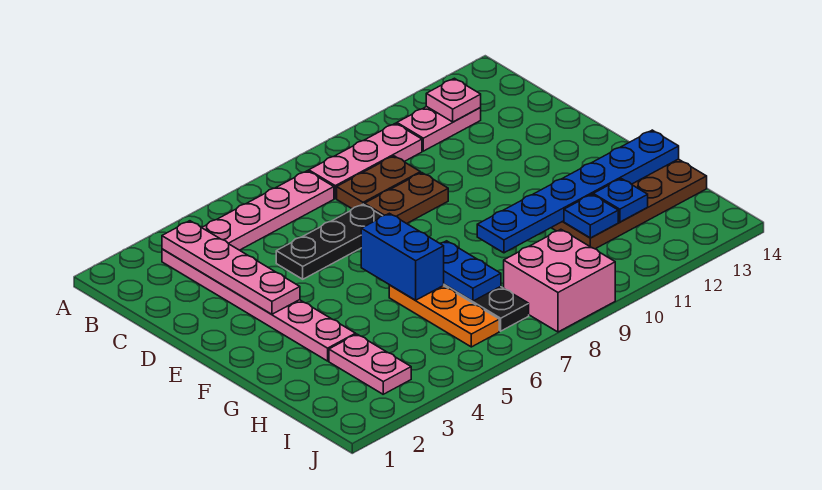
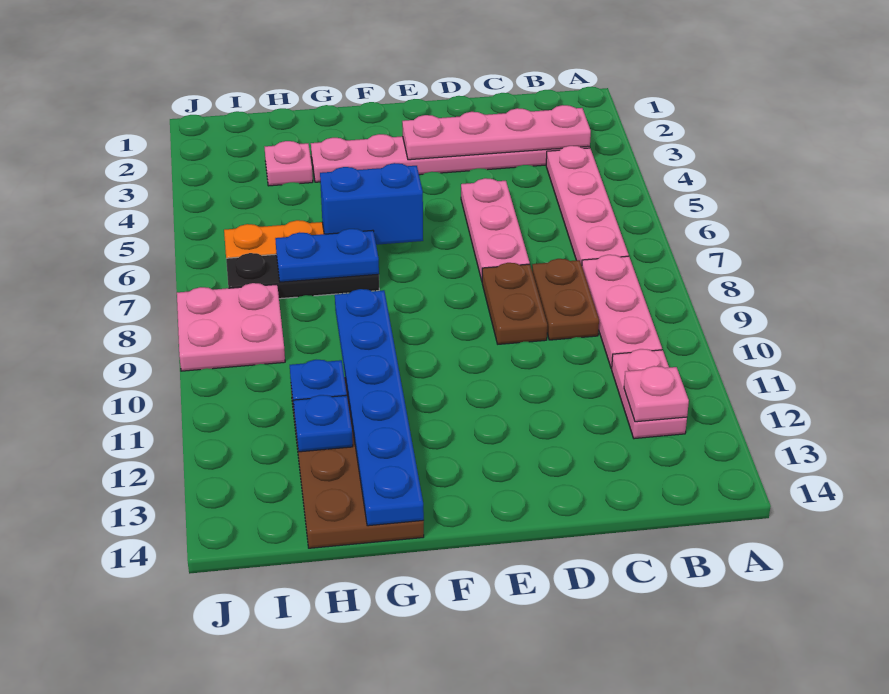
black 1x3 plate [276,204,382,279] -> pink 1x3 plate [461,178,530,281]
pink 1x2 plate [329,334,411,394] -> pink 1x1 plate [265,141,313,186]
pink 2x2 brick [504,229,615,332] -> pink 2x2 plate [177,283,285,371]

